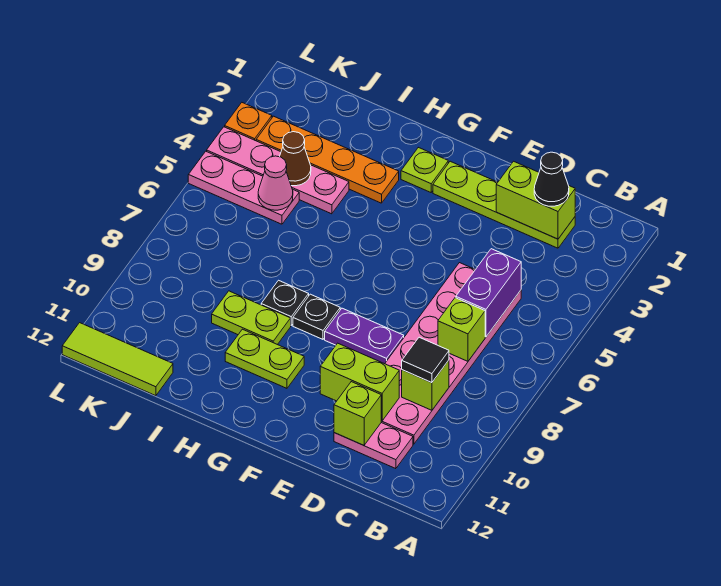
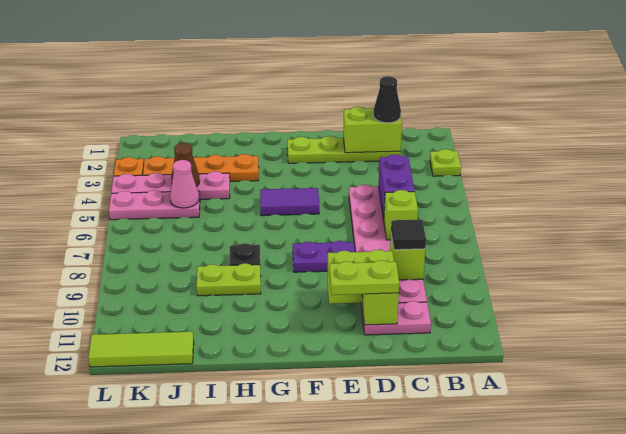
none -> purple 1x2 tile [260,188,319,216]
lime 1x1 plate [401,147,448,192] -> lime 1x1 plate moved to [430,149,461,176]
black 1x1 plate [293,294,340,339] -> none
lime 1x2 plate [225,329,304,388] -> lime 1x2 plate moved to [330,260,399,295]

